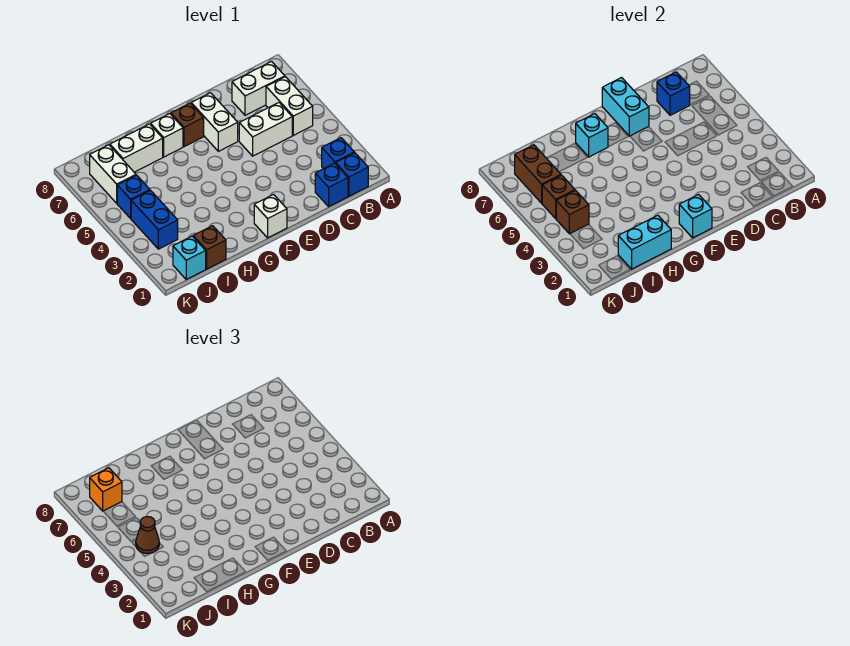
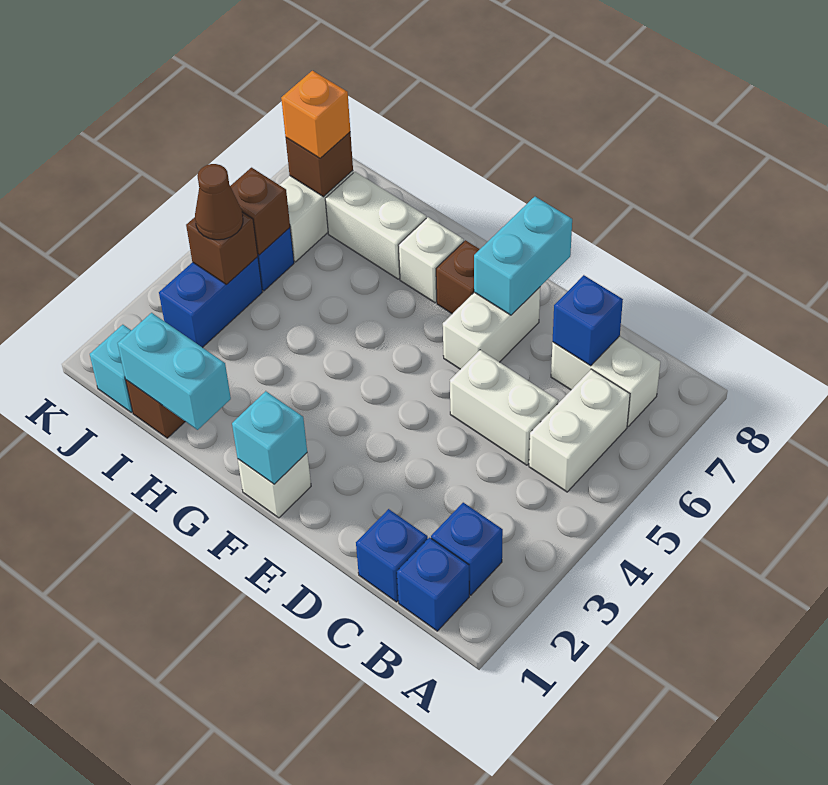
cyan 1x1 brick [576,114,608,157] -> none
brown 1x2 brick [515,145,561,203] -> brown 1x1 brick [286,132,353,197]

